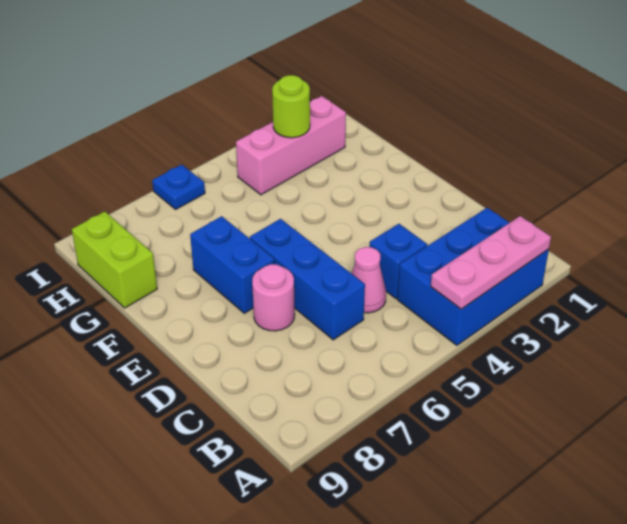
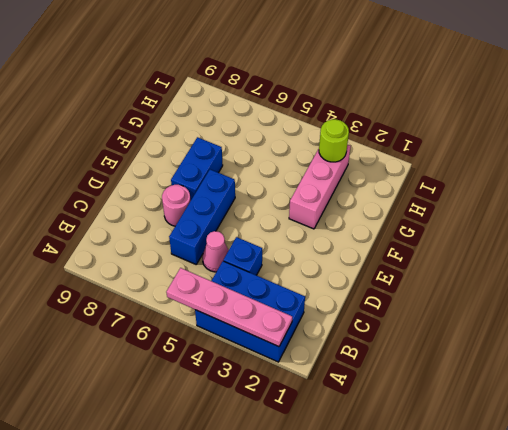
pink 1x3 plate [431,216,551,309] -> pink 1x4 plate [166,268,292,347]
lime 1x2 brick [72,211,157,308] -> none
pink 1x3 brick [236,96,346,195] -> pink 1x3 brick turned to [289,144,351,229]
blue 1x1 plate [152,164,205,209] -> none

